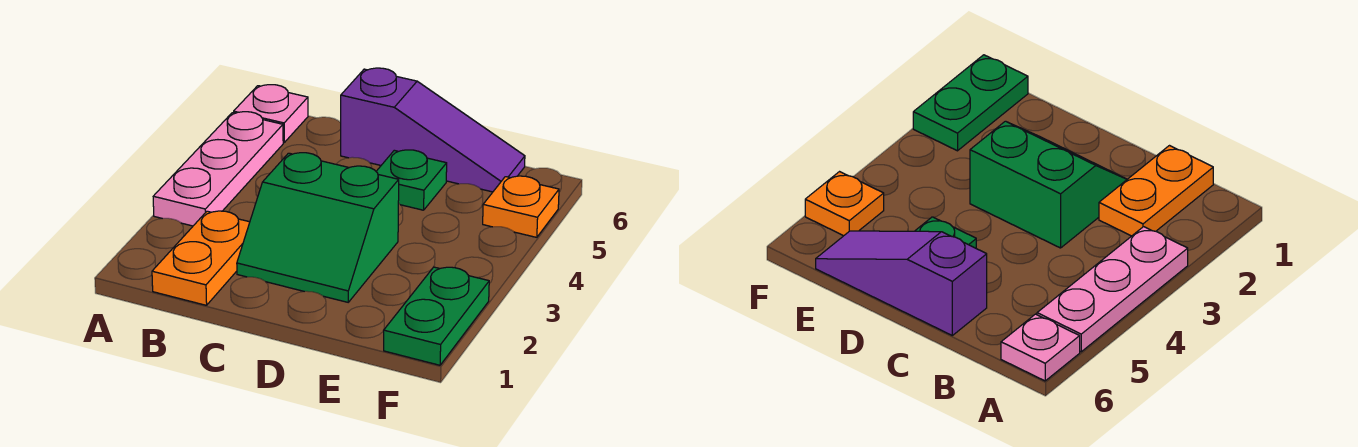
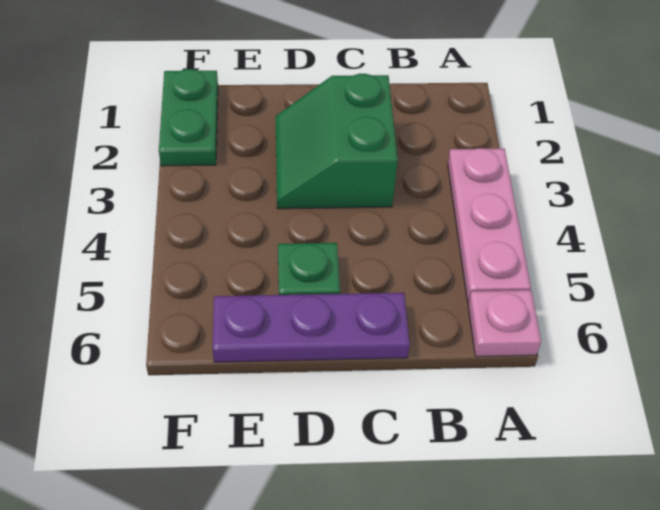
orange 1x2 plate [152,211,250,305] -> none
green 2x2 slope [237,153,399,302] -> green 2x2 slope turned to [275,74,398,209]
purple 1x3 slope [341,68,525,192] -> purple 1x3 plate [213,293,410,362]
orange 1x1 plate [483,176,559,237] -> none

